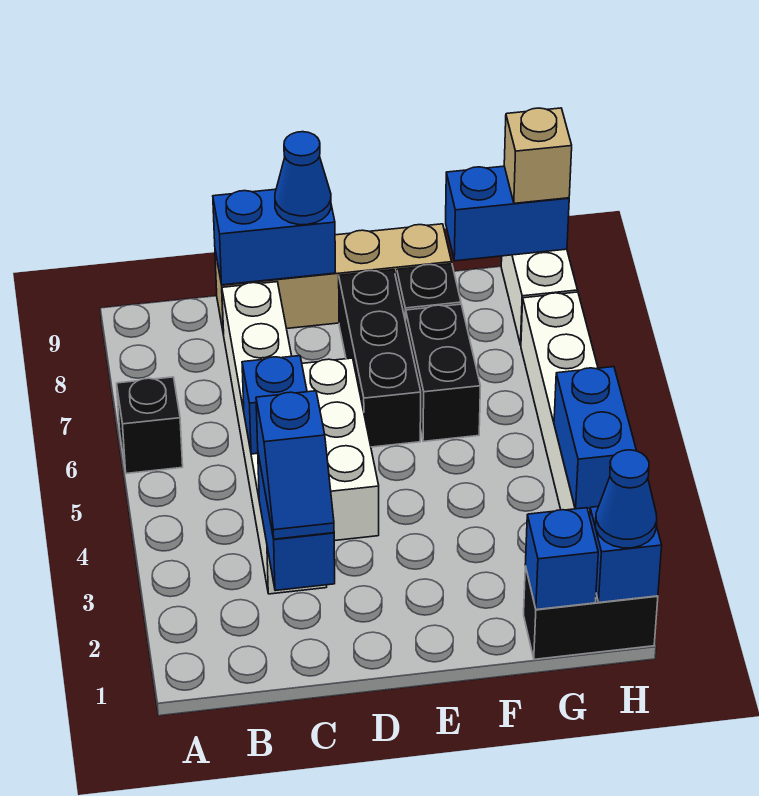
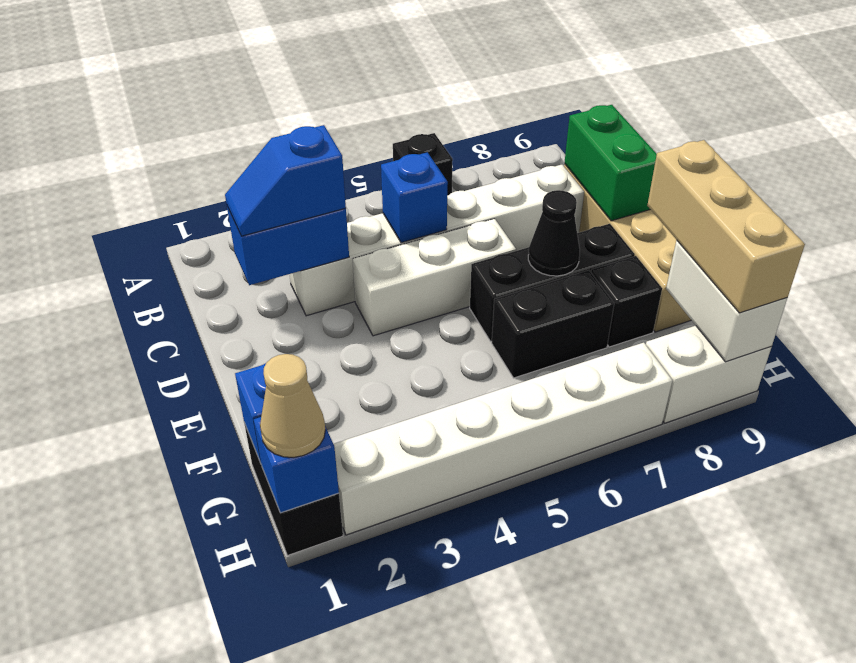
blue 1x2 brick [213,189,336,285] -> green 1x2 brick [564,105,657,221]
blue 1x1 cone [275,132,331,225] -> none
none -> black 1x1 cone [528,190,580,276]
blue 1x2 brick [446,166,569,261] -> white 1x2 brick [666,241,787,362]
blue 1x1 cone [596,450,657,548] -> tan 1x1 cone [260,354,325,457]
blue 1x2 brick [554,367,636,509] -> none
tan 1x1 brick [504,108,572,203] -> tan 1x3 brick [647,140,805,313]

